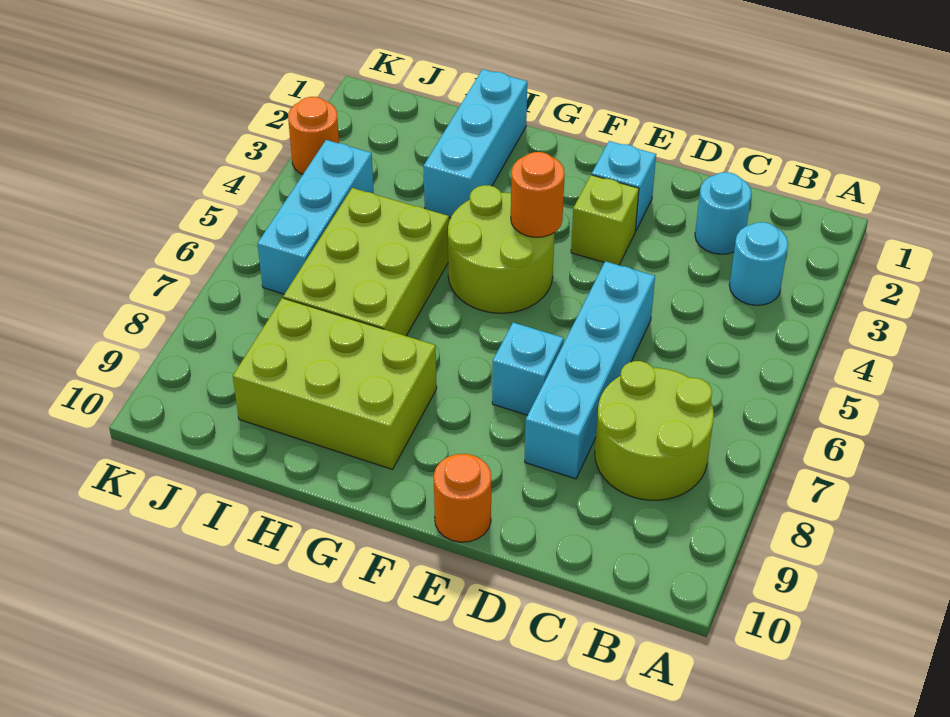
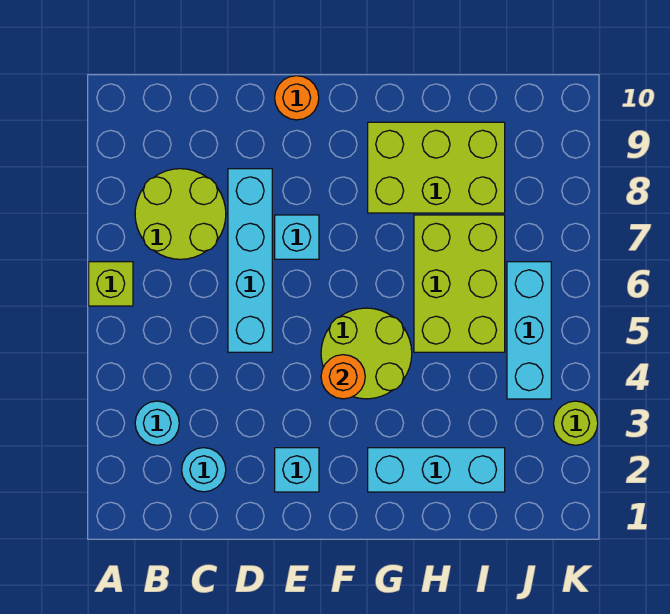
lime 1x1 brick [571,175,639,265] -> lime 1x1 brick moved to [89,262,133,306]
cyan 1x3 brick [424,69,527,218] -> cyan 1x3 brick turned to [368,448,505,492]
orange 1x1 round brick [288,97,339,174] -> lime 1x1 round brick [554,401,598,445]

